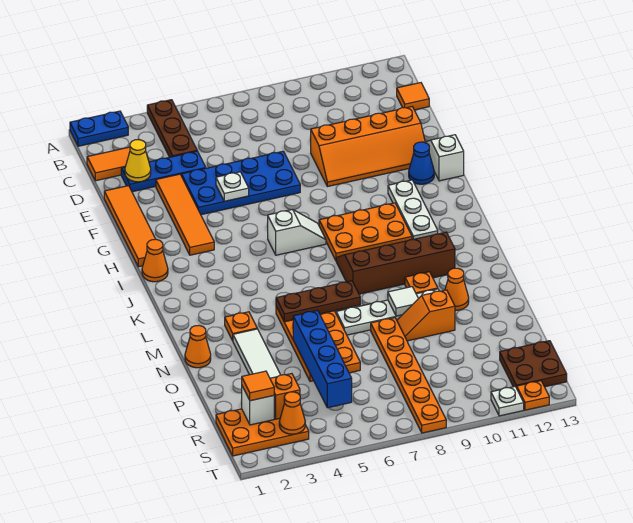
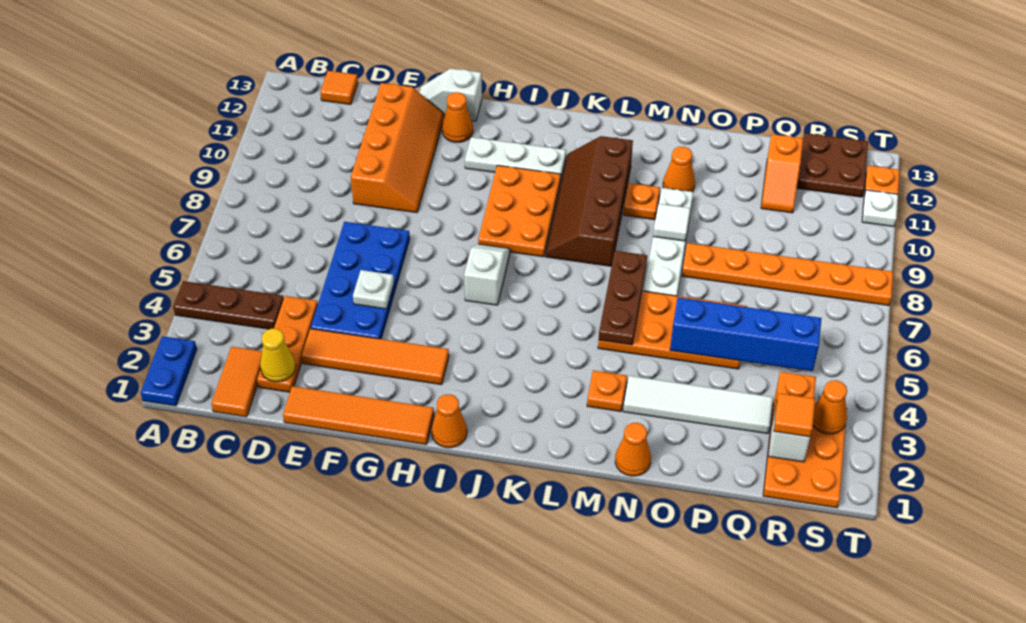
blue 1x3 plate [121,151,206,192] -> orange 1x3 plate [257,296,318,392]
blue 1x1 cone [409,142,434,184] -> orange 1x1 cone [442,92,473,142]
orange 1x2 slope [397,290,455,341] -> orange 1x2 slope moved to [761,134,803,213]

